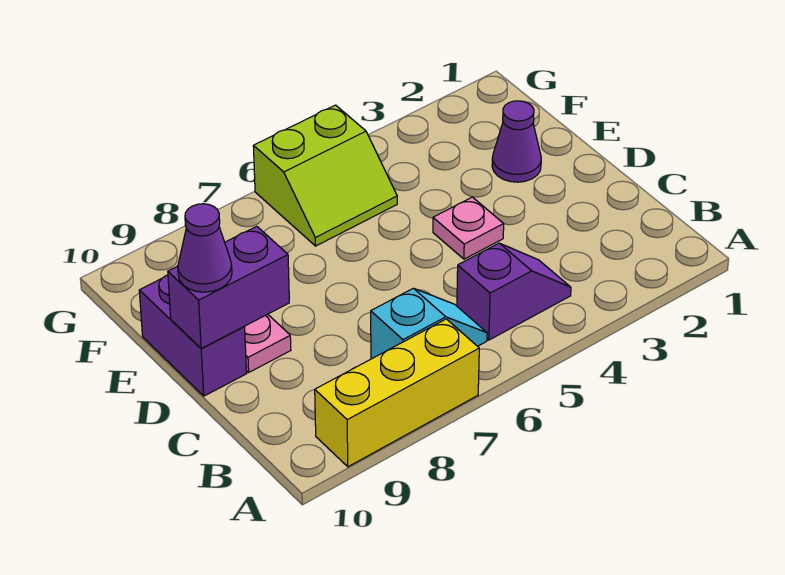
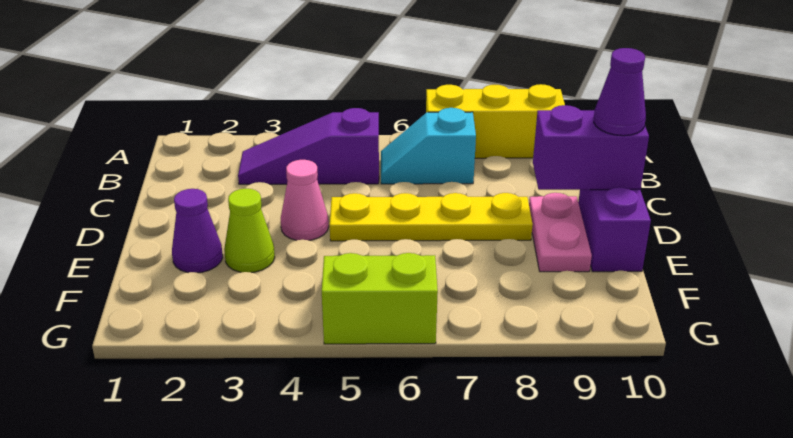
purple 1x2 slope [457,243,571,340] -> purple 1x3 slope [238,108,379,184]
pink 1x1 plate [433,197,504,259] -> pink 1x1 cone [281,160,329,240]
none -> yellow 1x4 plate [330,193,533,241]
none -> lime 1x1 cone [224,189,275,273]

